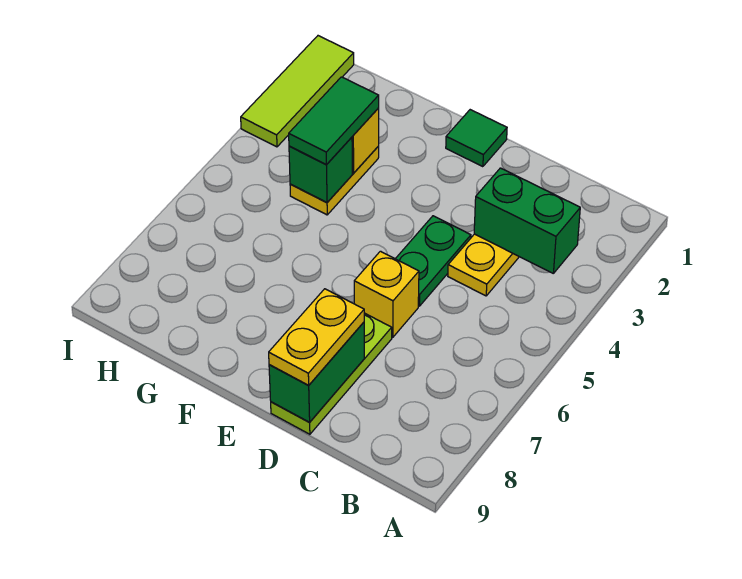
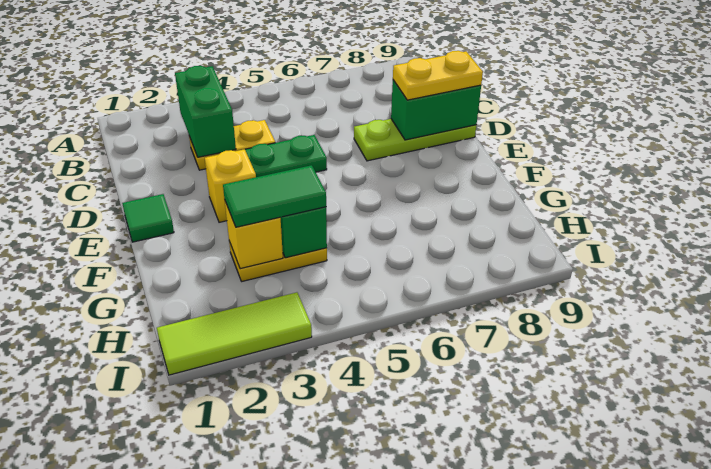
yellow 1x1 brick [354,251,419,337] -> yellow 1x1 brick moved to [205,149,256,222]

